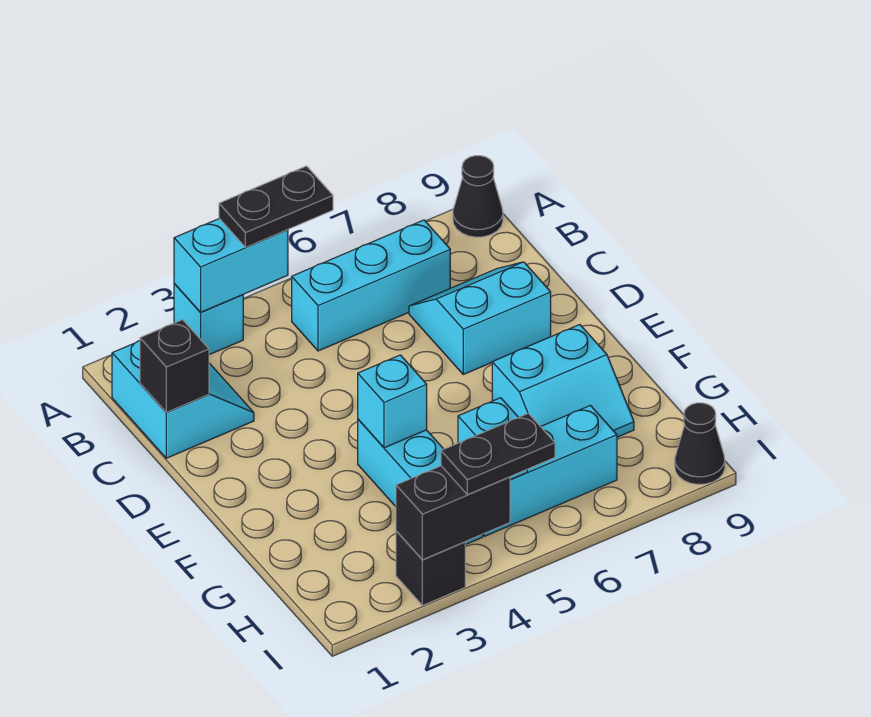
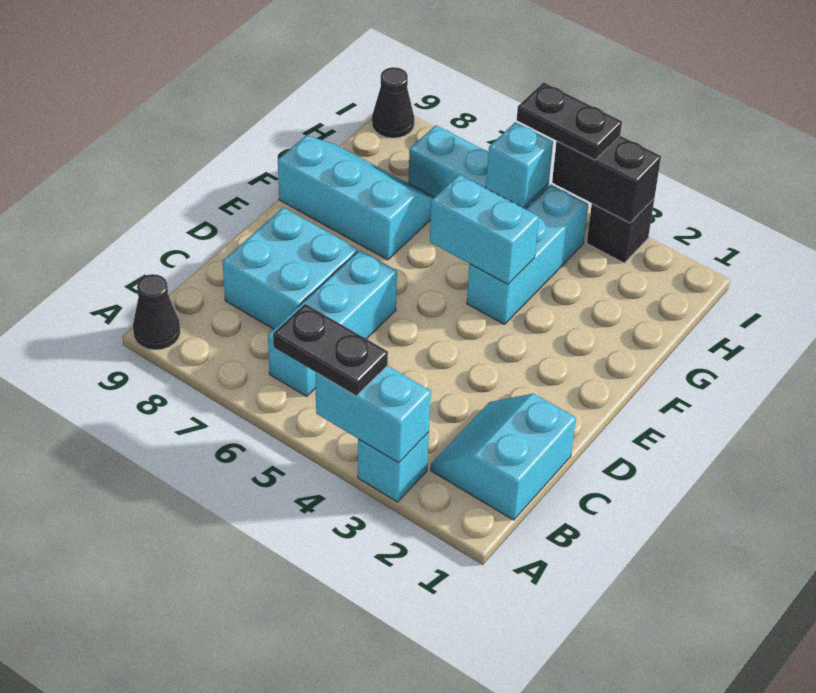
cyan 1x3 brick [292,220,450,351] -> cyan 1x3 brick turned to [268,250,397,396]
black 1x1 brick [140,320,209,412] -> none
cyan 2x2 slope [409,262,551,374] -> cyan 2x2 brick [223,208,358,329]
cyan 1x1 brick [358,355,427,448] -> cyan 1x2 brick [430,175,539,284]
cyan 2x2 slope [492,325,634,437] -> cyan 2x3 slope [278,135,434,260]

